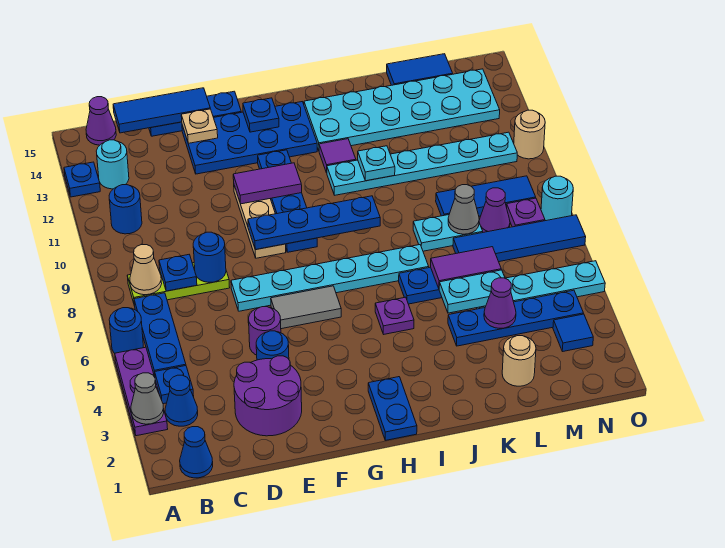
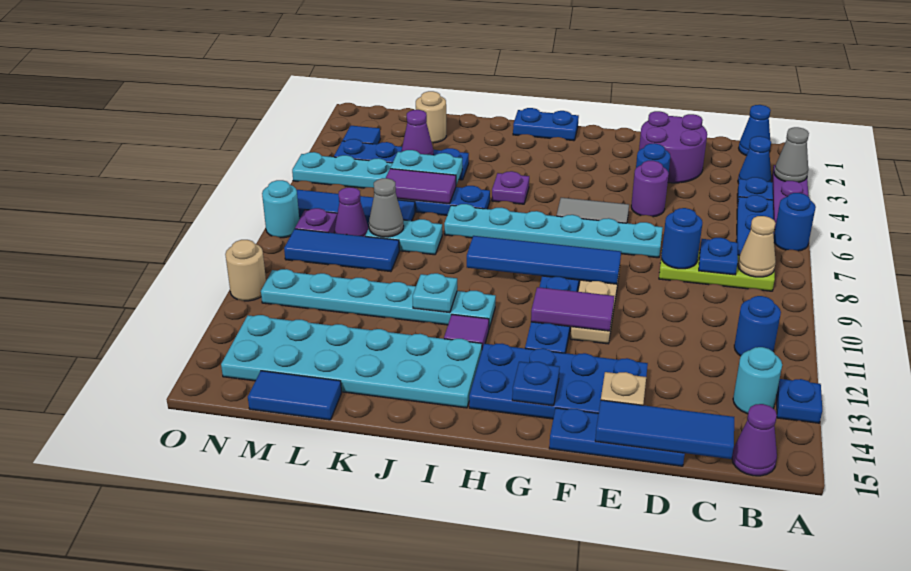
blue 1x4 plate [248,196,380,250] -> blue 1x4 tile [467,236,621,284]
blue 1x2 plate [368,377,417,440] -> blue 1x2 plate turned to [513,108,579,141]

